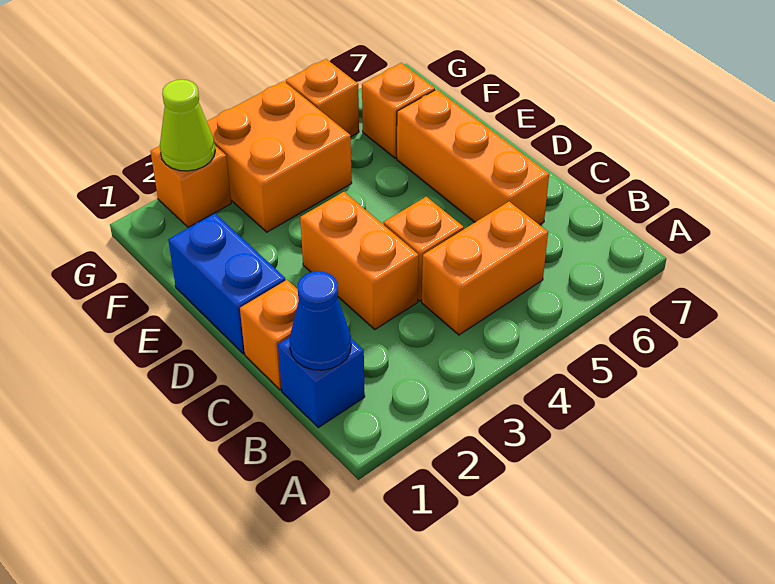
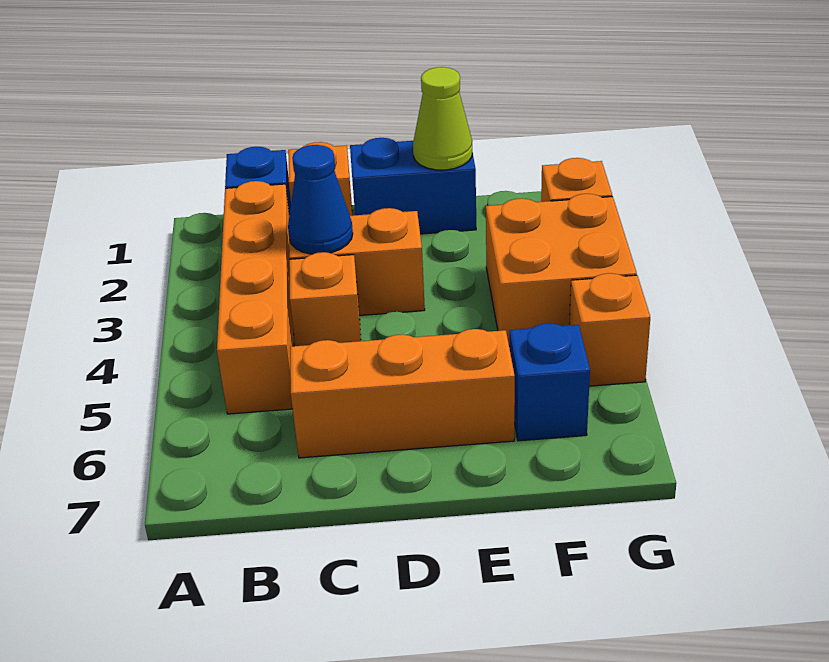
blue 1x1 cone [290,271,351,370] -> blue 1x1 cone moved to [288,145,353,254]
orange 1x2 brick [422,202,548,335] -> orange 1x4 brick [217,181,294,414]
orange 1x1 brick [362,63,435,158] -> blue 1x1 brick [510,323,590,441]
lime 1x1 cone [160,80,215,171] -> lime 1x1 cone moved to [413,67,472,170]

